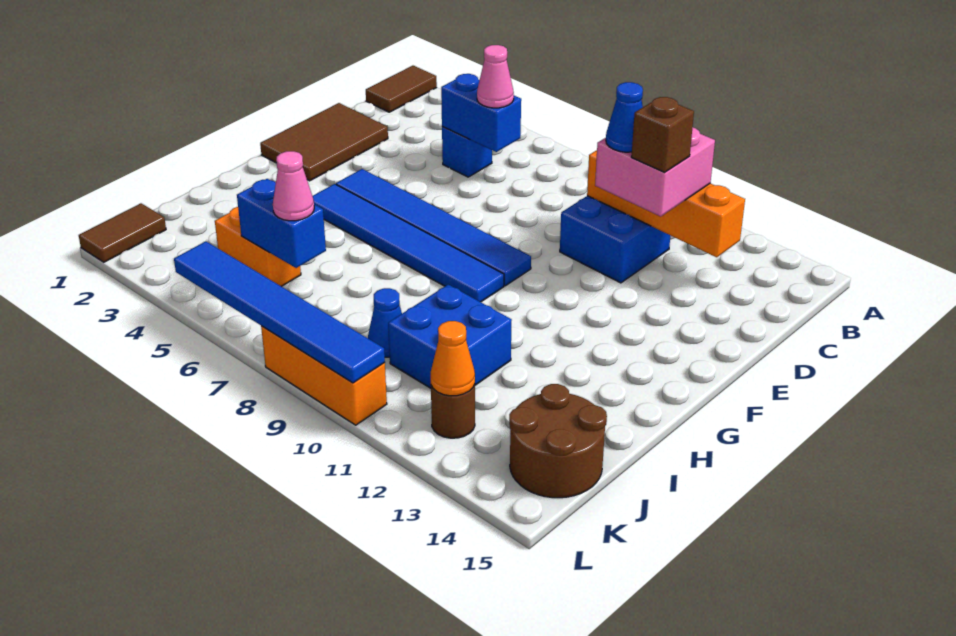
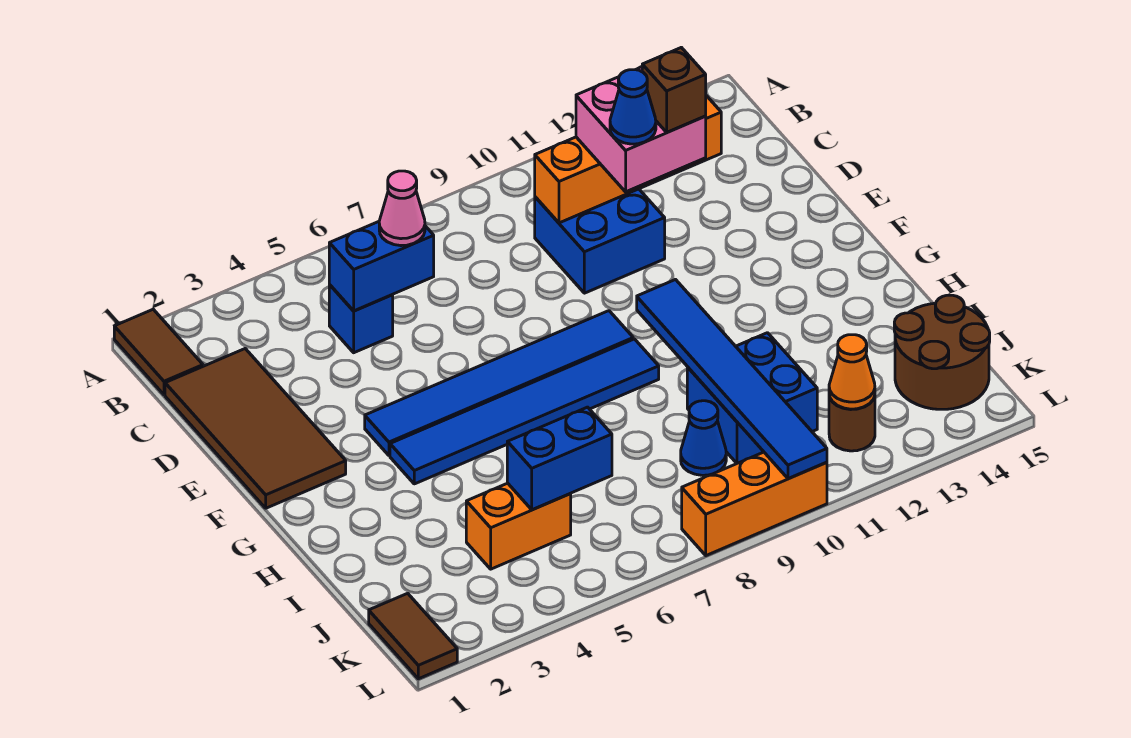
brown 2x3 tile [260,103,388,181] -> brown 2x4 tile [165,349,346,508]
pink 1x1 cone [273,151,314,221] -> none
blue 1x6 tile [174,241,385,383] -> blue 1x6 tile turned to [637,280,827,479]

